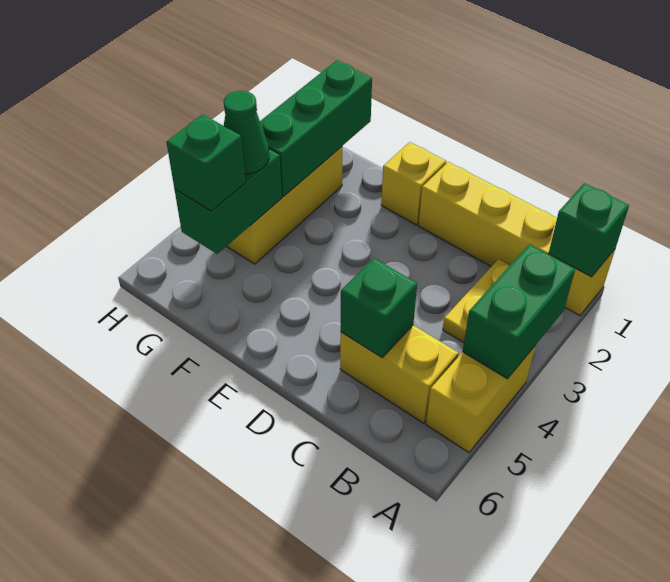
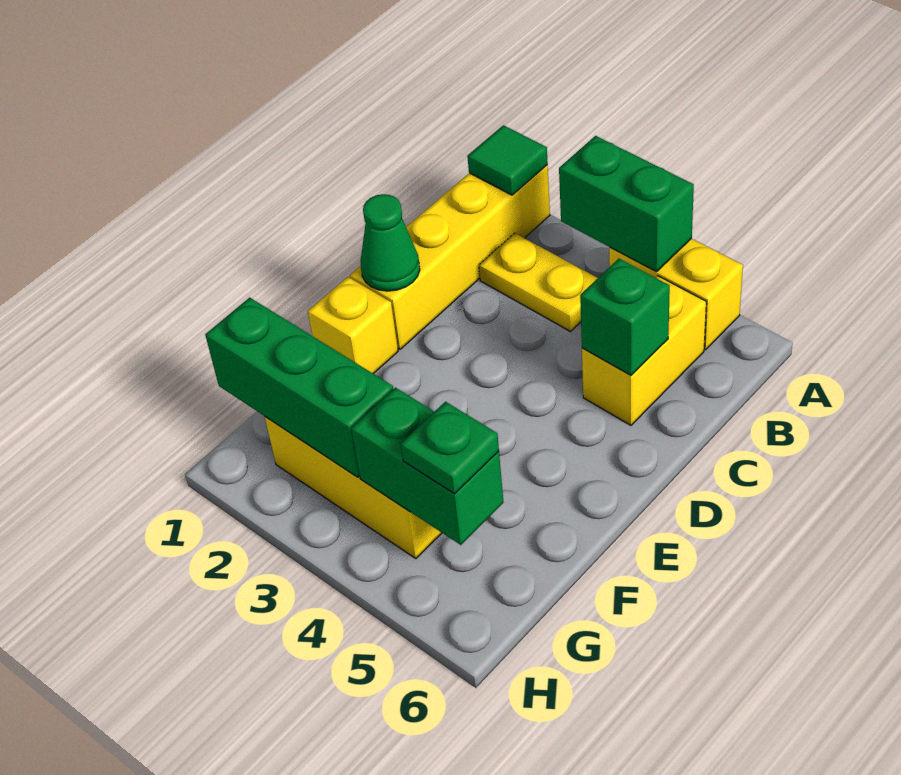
green 1x1 brick [548,183,629,277] -> green 1x1 tile [467,125,548,195]
green 1x1 cone [224,91,269,174] -> green 1x1 cone moved to [361,194,420,291]
green 1x1 brick [166,114,246,211] -> green 1x1 plate [401,402,499,494]

